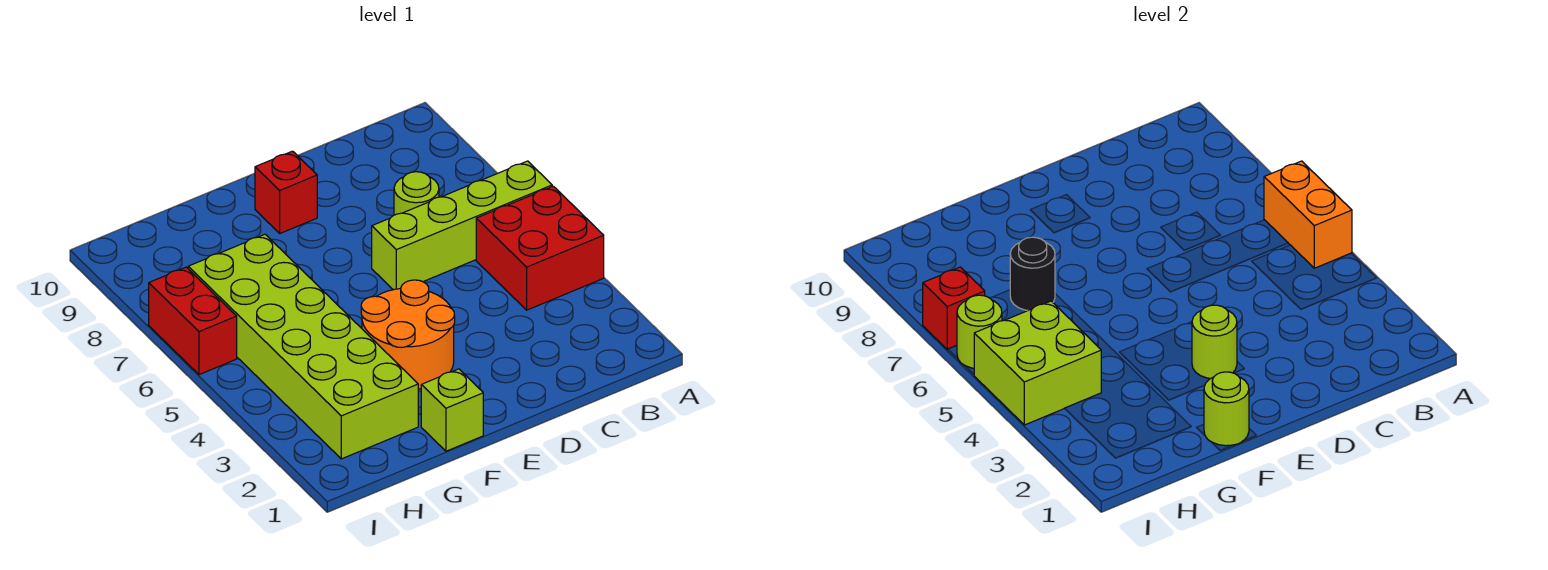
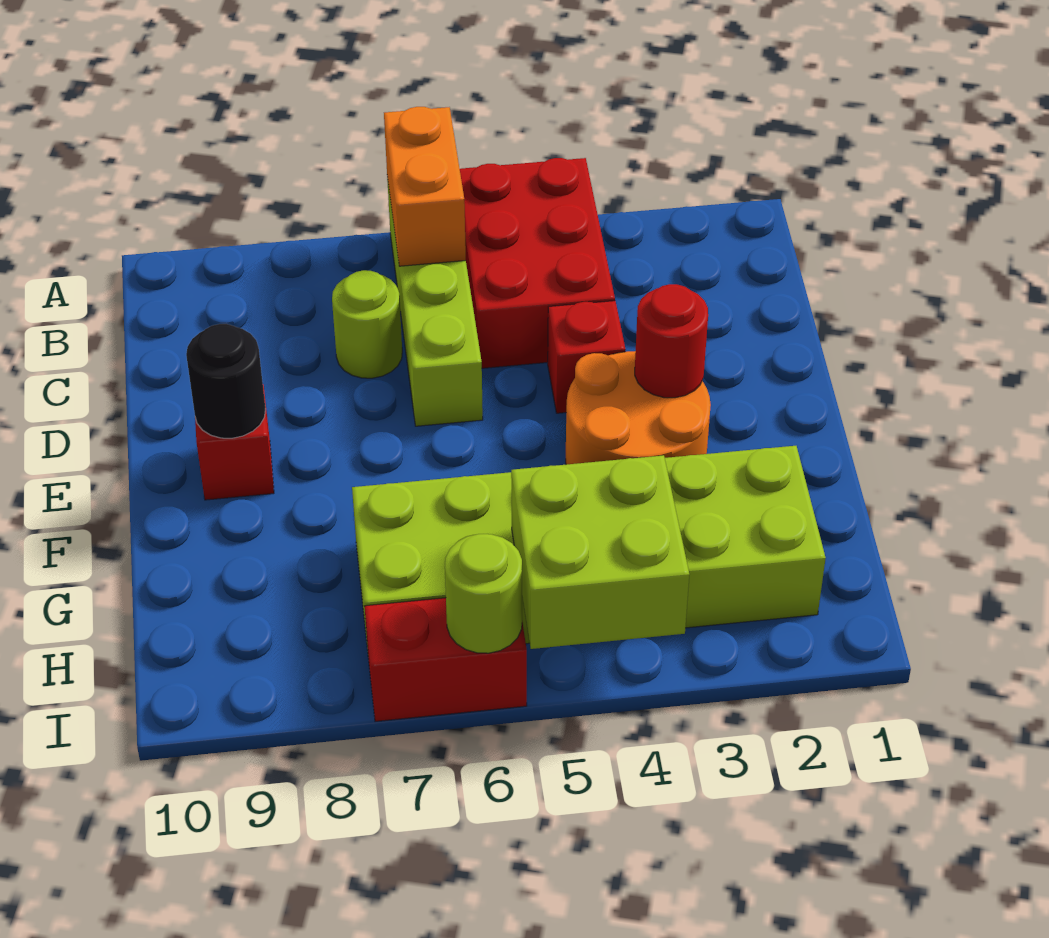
red 2x2 brick [476,186,604,310] -> red 2x3 brick [460,158,615,368]
orange 1x2 brick [1264,161,1352,268] -> orange 1x2 brick turned to [384,107,466,266]
lime 1x1 round brick [1192,305,1237,379] -> red 1x1 round brick [635,284,708,398]
lime 1x1 brick [421,369,483,451] -> none
lime 1x1 round brick [1204,372,1249,446] -> none
black 1x1 round brick [1010,237,1055,311] -> black 1x1 round brick moved to [186,324,266,438]
red 1x1 brick [923,267,985,349] -> red 1x1 brick moved to [548,301,626,413]

